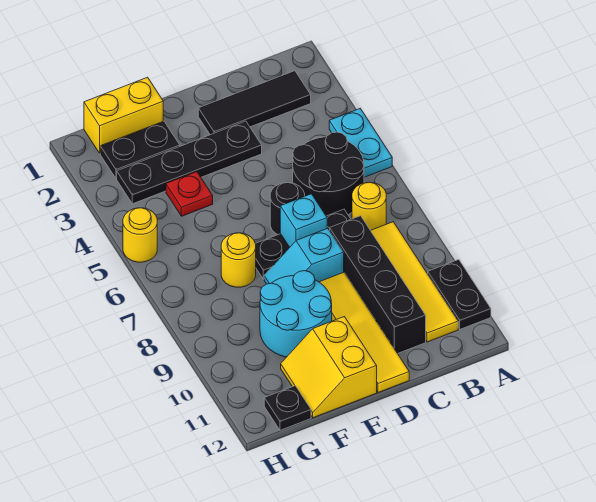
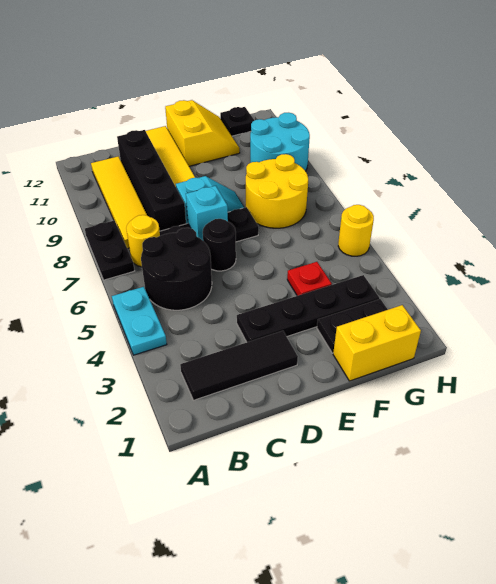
black 1x2 plate [428,260,491,329] -> black 1x2 plate moved to [85,220,134,280]
cyan 2x2 round brick [260,271,332,357] -> cyan 2x2 round brick moved to [250,113,310,171]
yellow 1x1 round brick [221,233,256,287] -> yellow 2x2 round brick [246,154,308,228]

